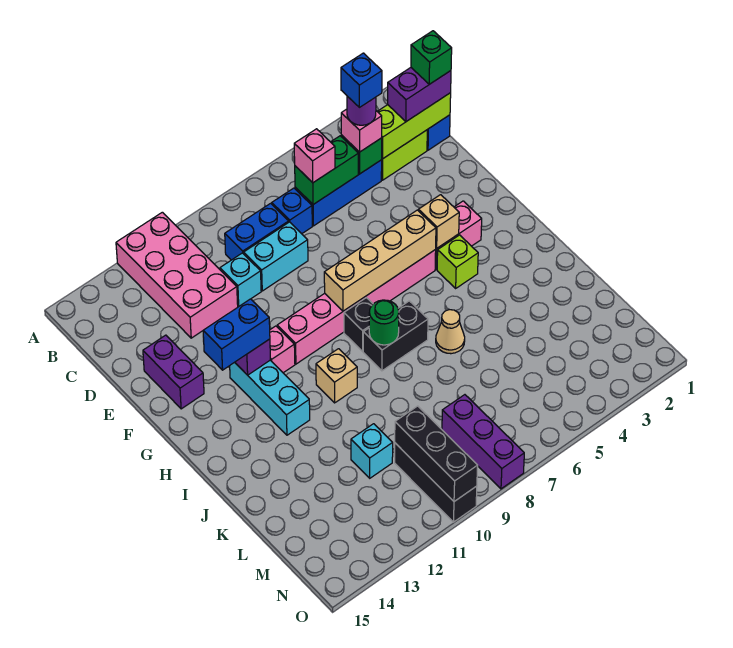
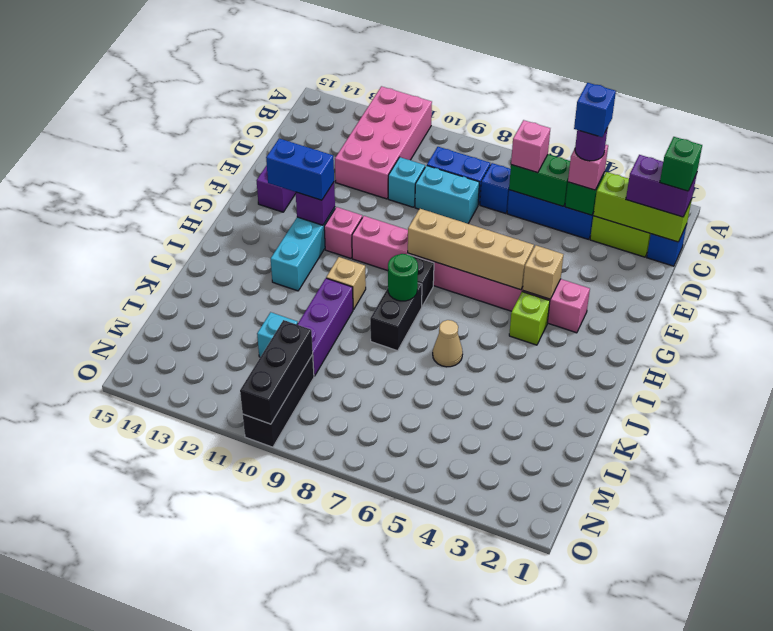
black 1x2 brick [363,301,428,371] -> black 1x2 brick turned to [370,283,422,351]
purple 1x3 brick [442,395,524,489] -> purple 1x3 brick moved to [297,278,353,376]

